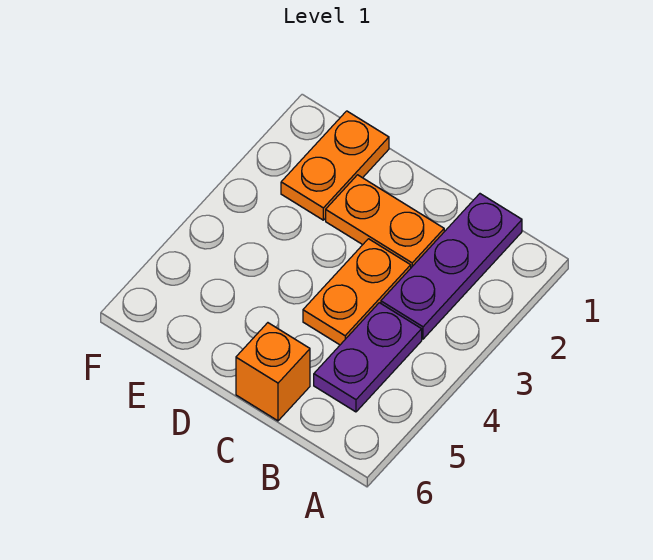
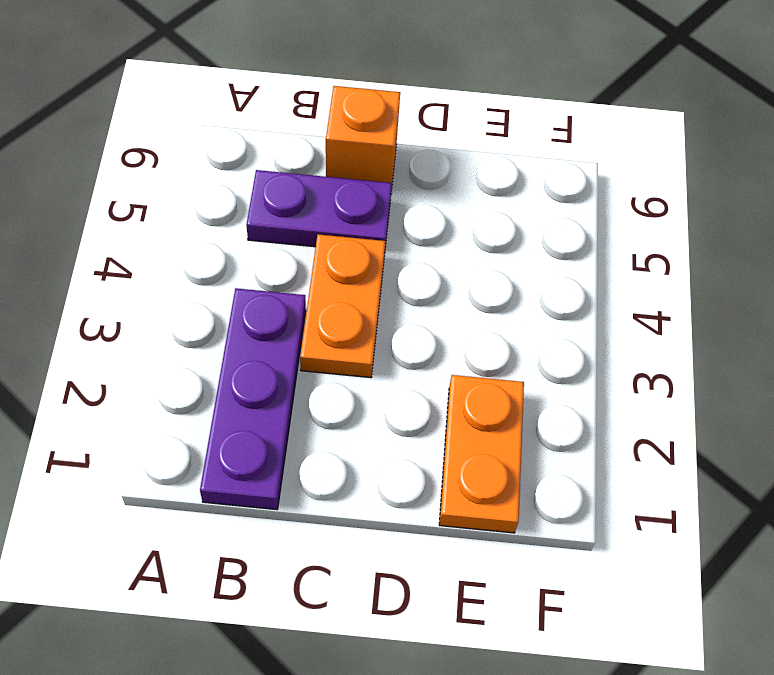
purple 1x2 plate [314,303,422,412] -> purple 1x2 plate turned to [246,170,392,247]
orange 1x2 plate [326,175,444,268] -> none

